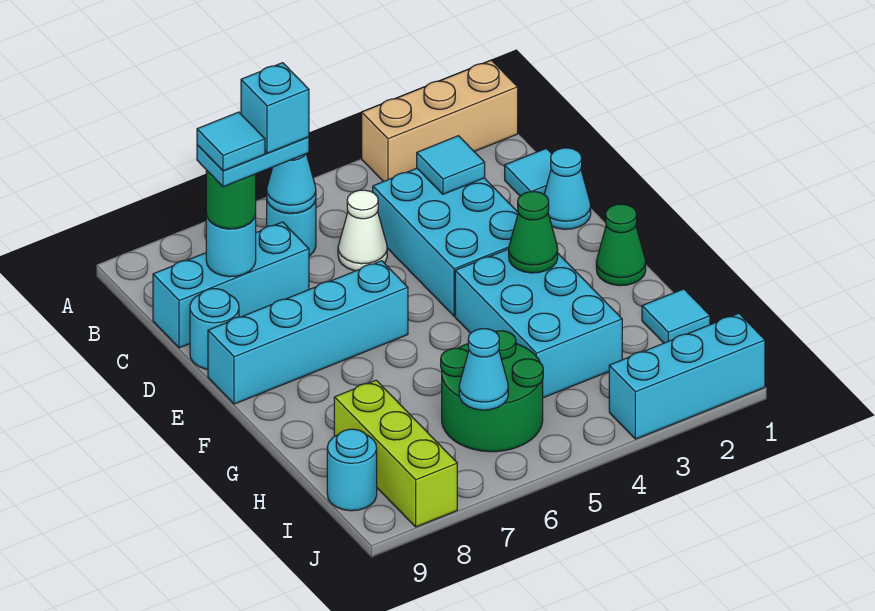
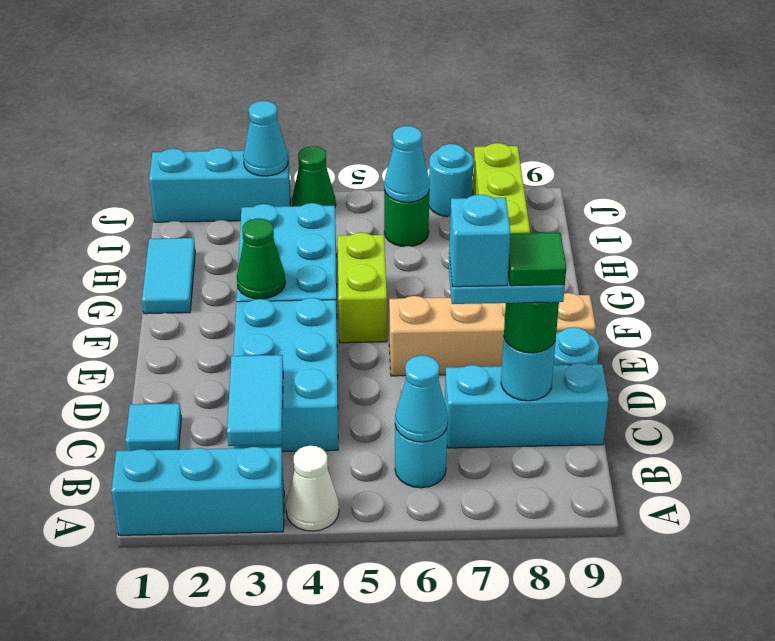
tan 1x3 brick [362,60,518,182] -> cyan 1x3 brick [111,447,284,535]
cyan 1x1 tile [417,136,485,194] -> cyan 1x2 tile [227,355,283,446]
white 1x1 cone [338,190,387,271] -> white 1x1 cone moved to [286,446,339,531]
cyan 1x1 tile [197,112,265,171] -> green 1x1 tile [508,233,566,286]
cyan 1x1 cone [544,148,591,229] -> cyan 1x1 cone moved to [243,101,288,176]
cyan 1x4 brick [208,261,408,404] -> tan 1x4 brick [389,293,596,376]
green 1x1 cone [596,204,646,286] -> green 1x1 cone moved to [292,146,336,206]
none -> lime 1x2 brick [338,233,387,343]
cyan 1x1 tile [642,289,710,343] -> cyan 1x2 tile [142,238,195,314]
green 2x2 round brick [441,331,543,452] -> green 1x1 round brick [384,190,429,247]
cyan 1x1 round brick [327,429,377,511] -> cyan 1x1 round brick moved to [429,144,473,217]

